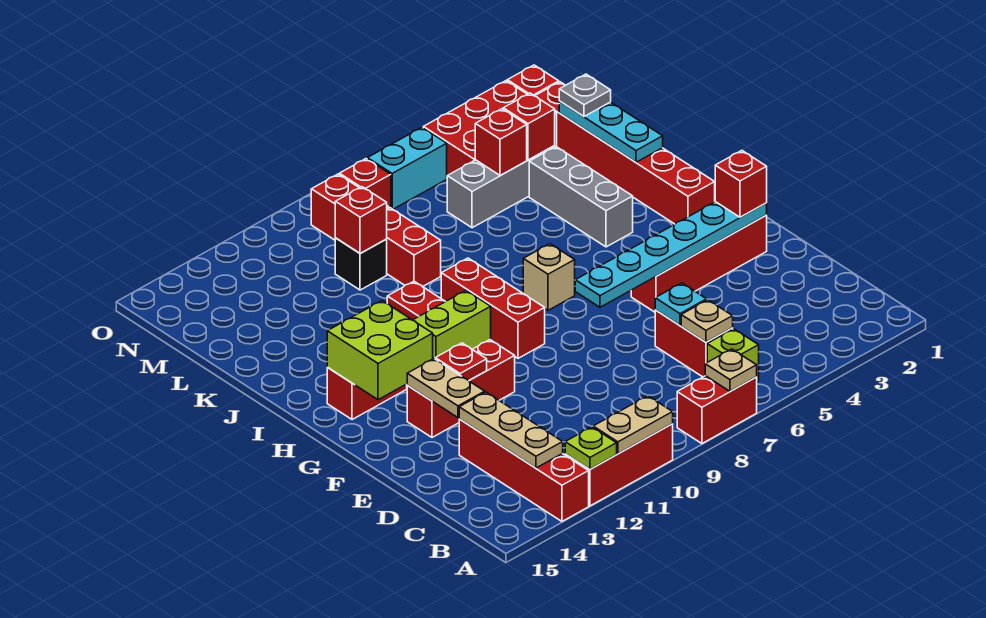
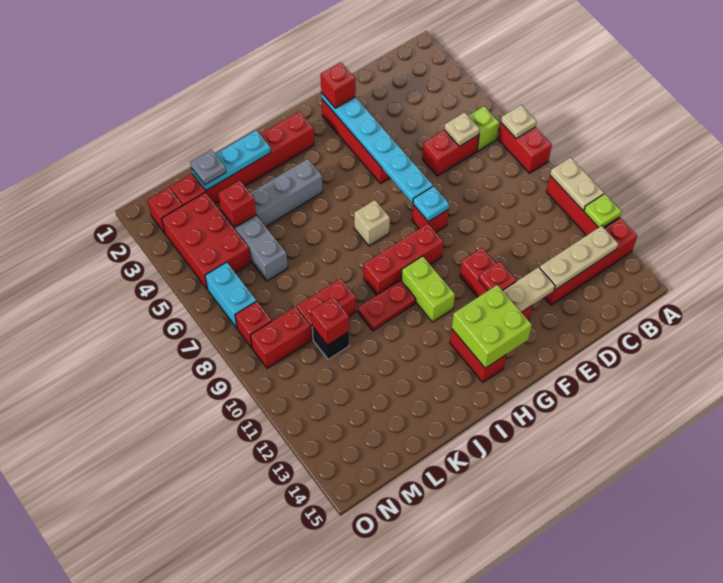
cyan 1x1 plate [655,283,707,325] -> cyan 1x1 plate moved to [413,186,449,222]
red 1x1 brick [475,109,527,176] -> red 1x1 brick moved to [412,205,448,232]

